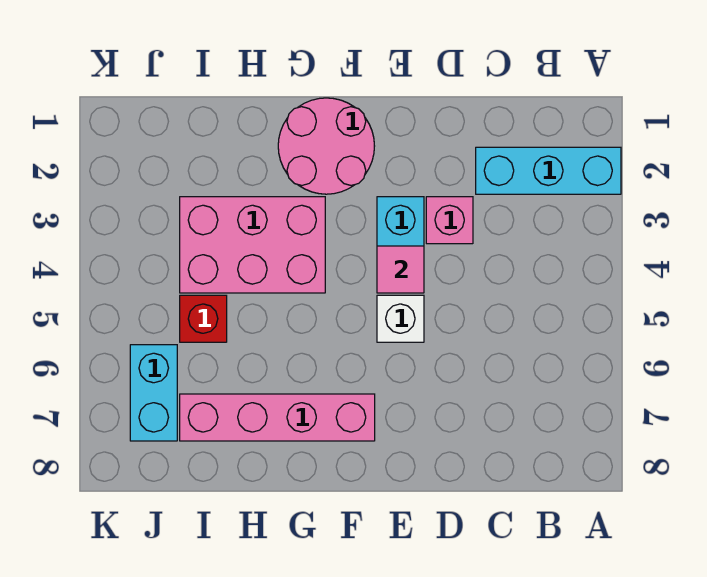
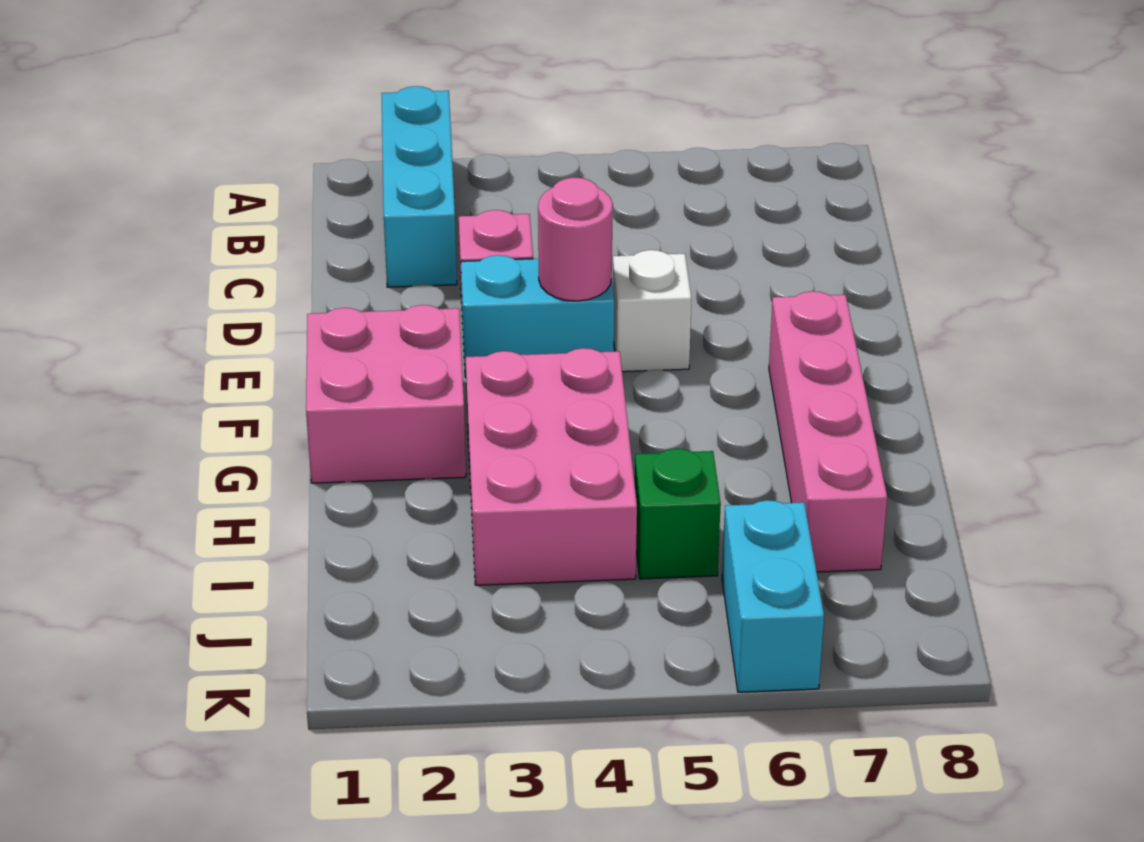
pink 1x1 tile [377,246,424,293] -> pink 1x1 round brick [538,178,613,301]
pink 2x2 round brick [278,98,374,194] -> pink 2x2 brick [306,305,466,483]
red 1x1 brick [180,295,227,342] -> green 1x1 brick [635,449,721,579]
cyan 1x2 brick [130,345,177,441] -> cyan 1x2 brick turned to [722,500,824,692]

